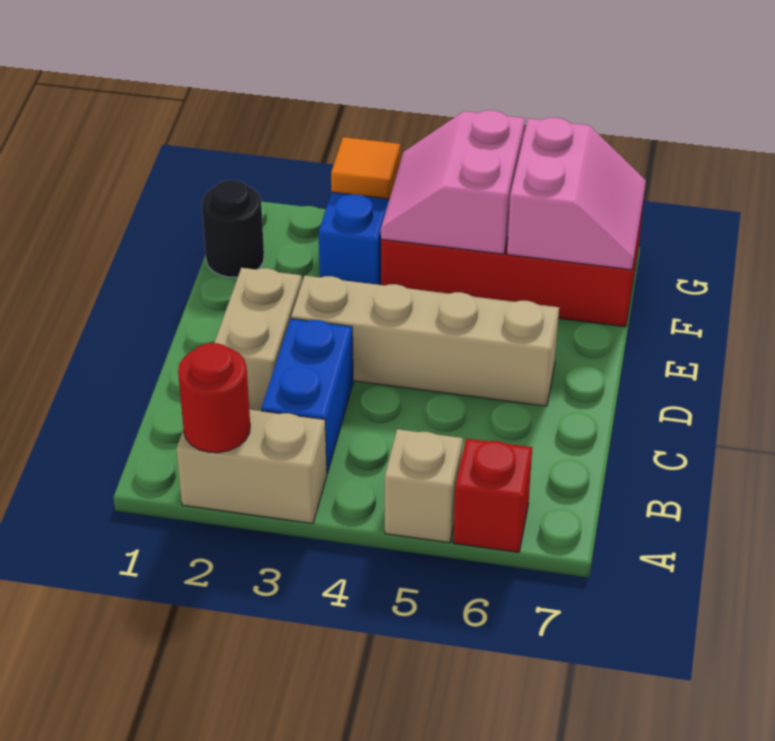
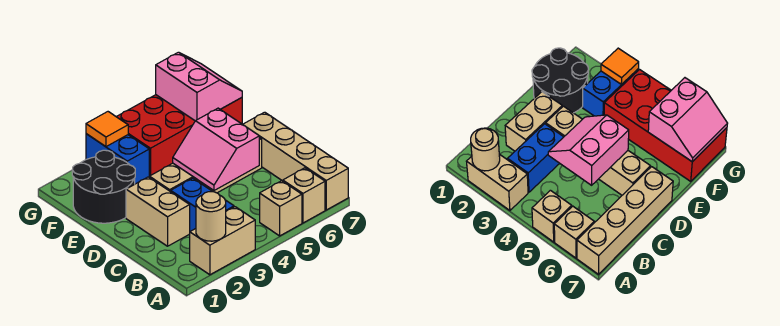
red 1x1 round brick [178,343,250,453] -> tan 1x1 round brick [196,192,226,241]
red 1x1 brick [453,438,532,552] -> tan 1x1 brick [283,168,325,223]
none -> tan 1x4 brick [243,112,348,210]
black 1x1 round brick [202,180,264,277] -> black 2x2 round brick [72,150,135,223]
pink 2x2 slope [381,110,525,254] -> pink 2x2 slope moved to [173,108,259,190]

